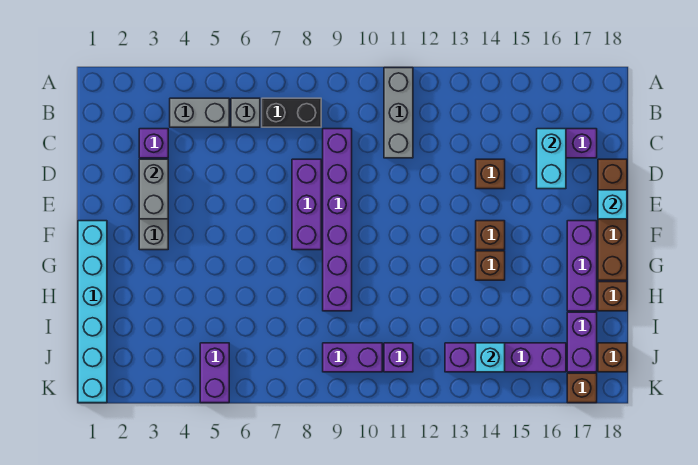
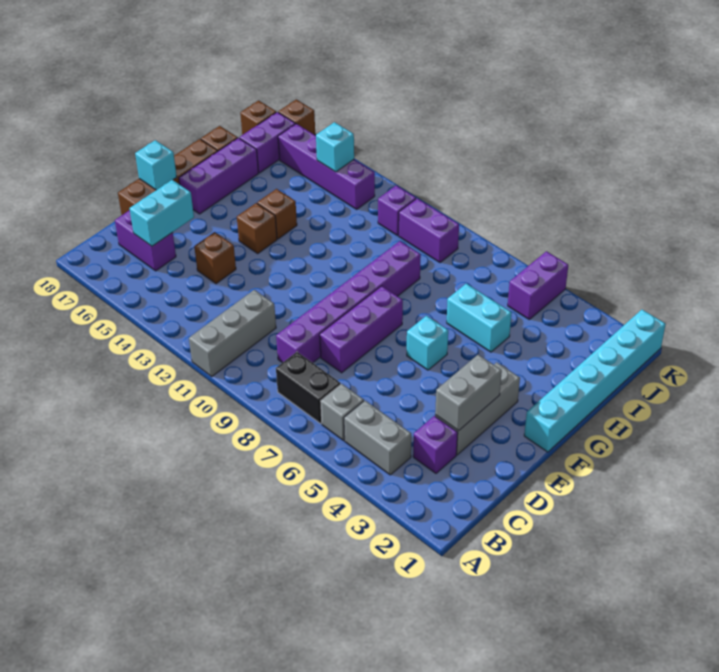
none -> cyan 1x1 brick [407,316,448,370]
none -> cyan 1x2 brick [447,284,511,352]

